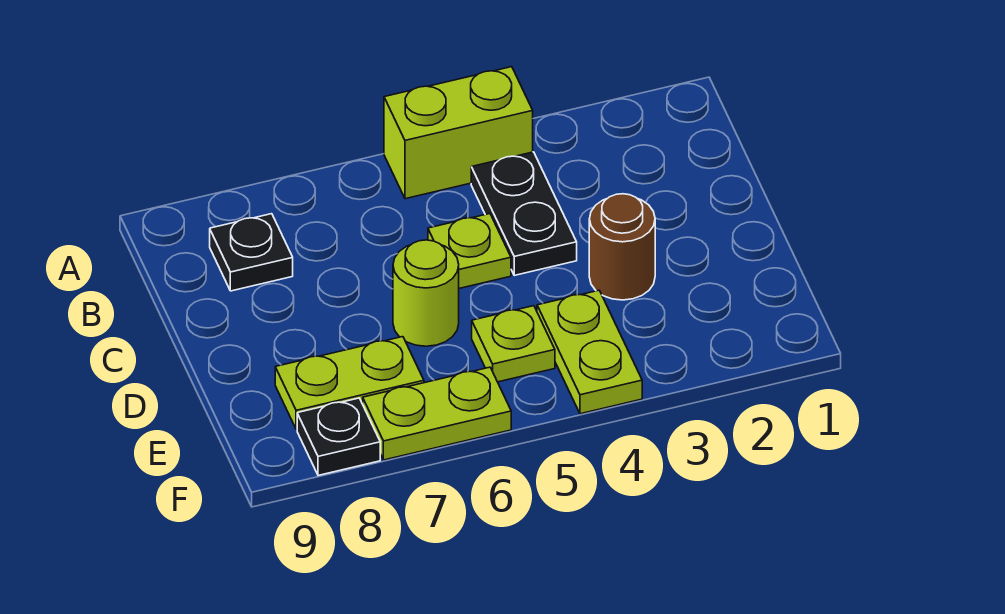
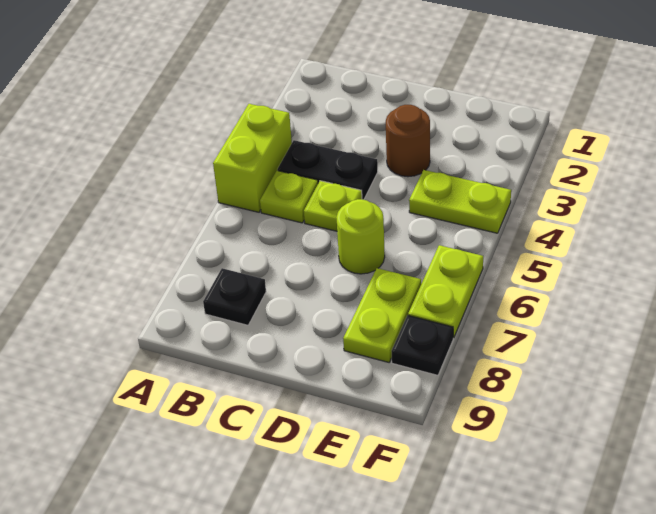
lime 1x1 plate [472,306,555,382] -> lime 1x1 plate moved to [260,171,318,223]

